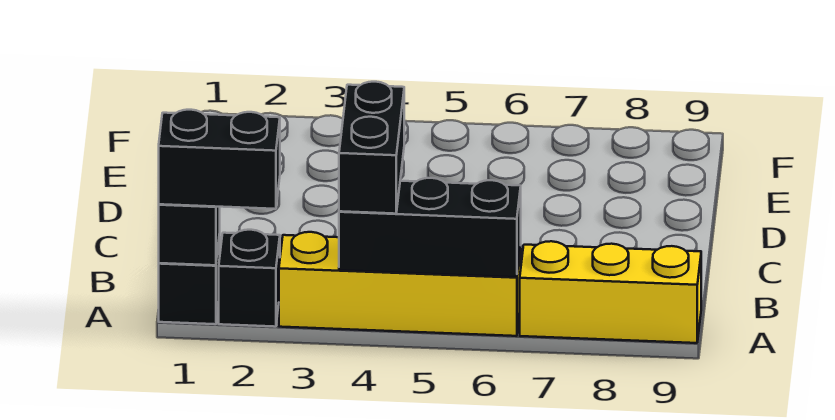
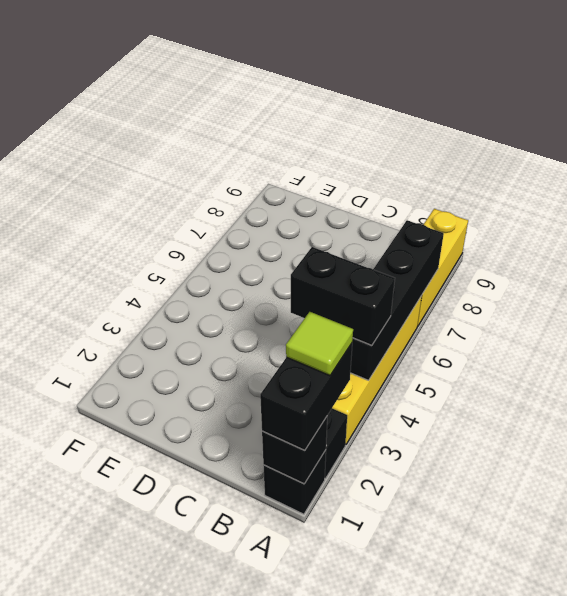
none -> lime 1x1 tile [286,312,353,376]
black 1x3 brick [339,178,521,277] -> black 1x4 brick [350,220,444,380]

